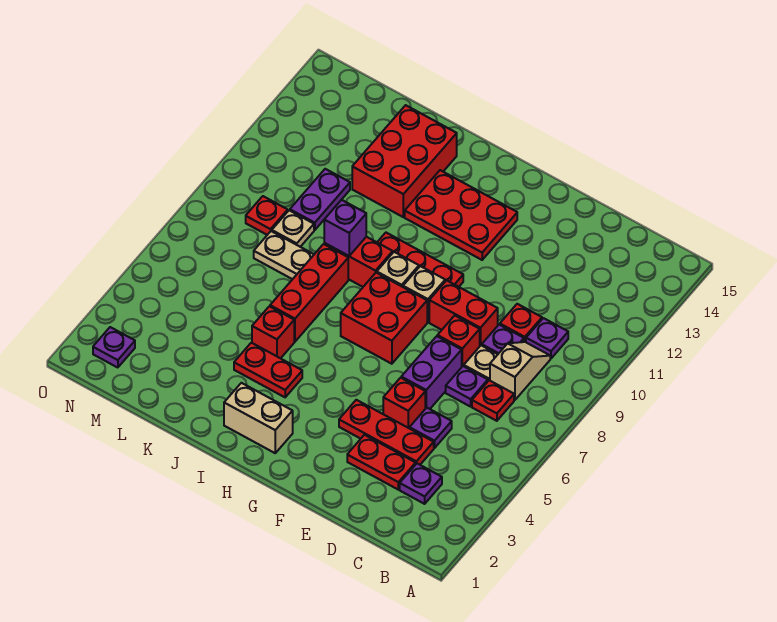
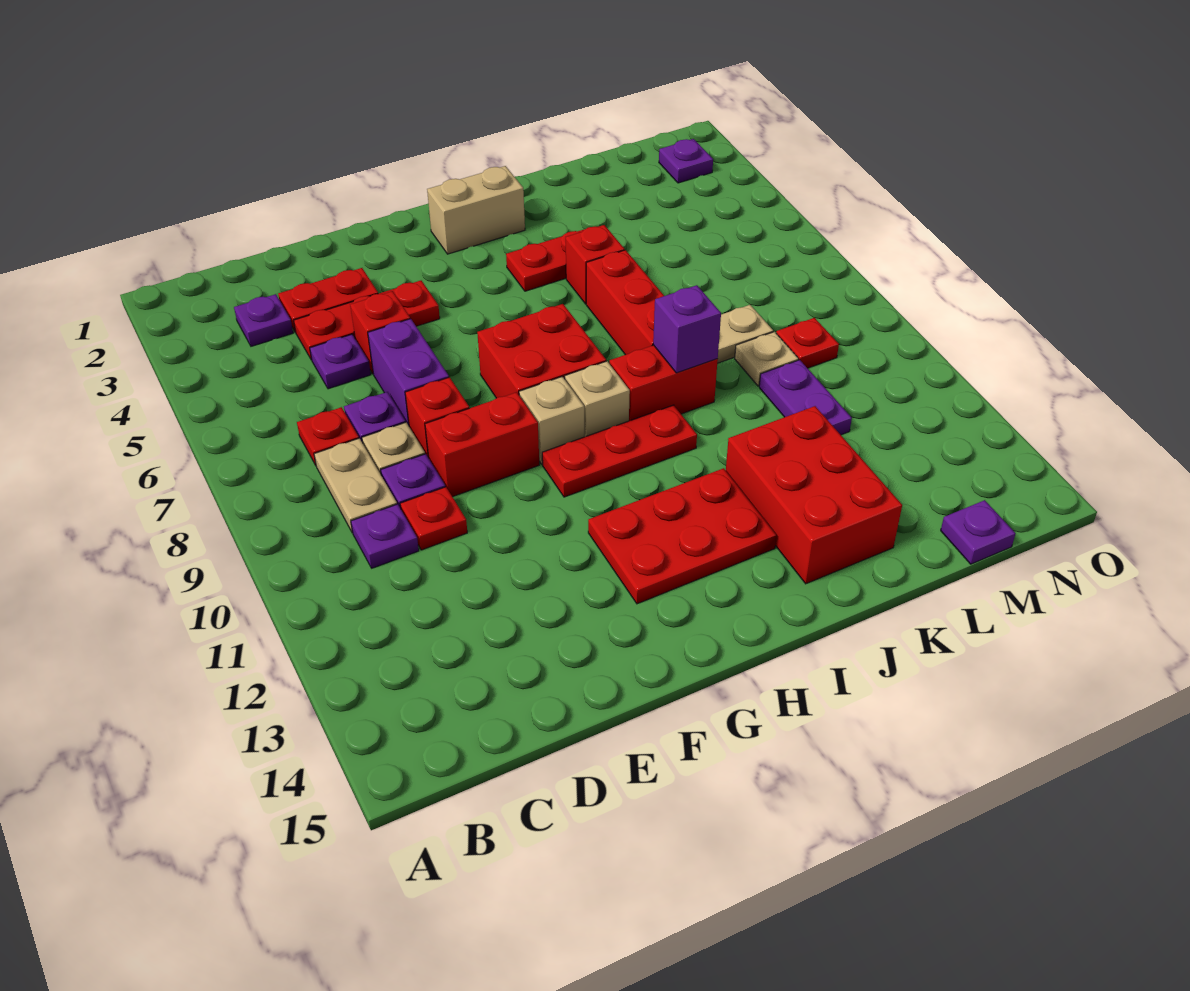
tan 1x2 slope [490,342,550,400] -> tan 1x2 plate [314,438,397,533]
none -> purple 1x1 plate [941,500,1016,564]

